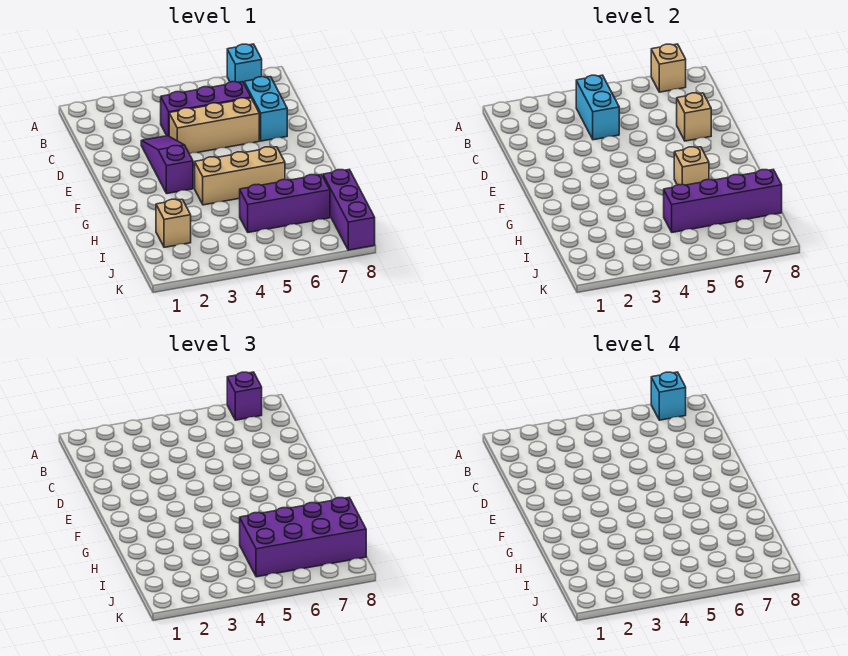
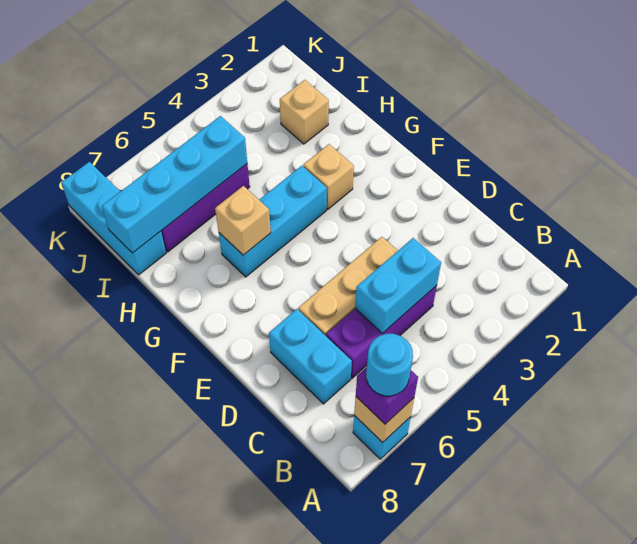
cyan 1x1 brick [651,372,686,420] -> cyan 1x1 round brick [366,334,413,396]
cyan 1x2 brick [576,75,619,140] -> cyan 1x2 brick turned to [355,238,441,333]
purple 1x3 slope [141,136,193,194] -> none
tan 1x1 brick [677,93,711,141] -> tan 1x1 brick moved to [303,144,354,209]
tan 1x3 brick [195,147,285,205] -> cyan 1x3 brick [219,166,327,277]
purple 1x4 brick [664,170,782,232] -> cyan 1x4 brick [102,116,247,253]
purple 2x4 brick [240,498,366,577] -> none
purple 1x3 brick [323,170,375,250] -> cyan 1x3 brick [61,162,166,275]

